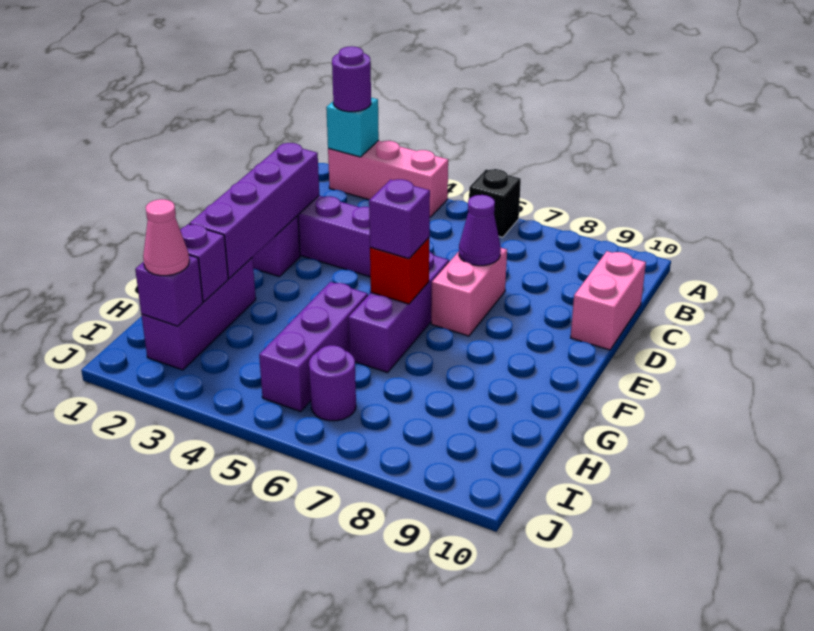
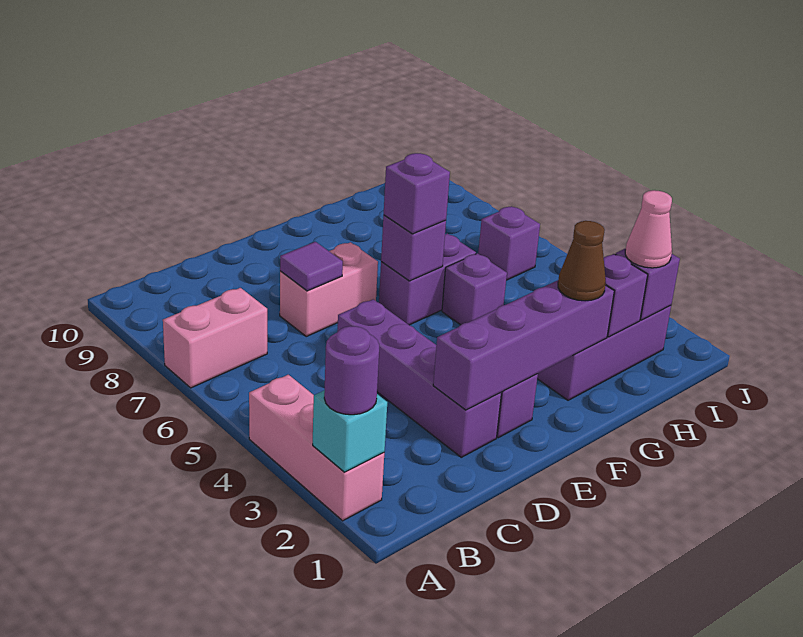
black 1x1 brick [469,169,521,237] -> none
pink 1x2 brick [571,251,646,350] -> pink 1x2 brick moved to [163,288,267,388]
purple 1x1 cone [459,195,501,266] -> purple 1x1 tile [280,242,343,291]
purple 1x3 brick [348,252,449,373] -> purple 1x2 brick [379,234,476,325]
red 1x1 brick [370,238,429,304] -> purple 1x1 brick [381,215,446,281]
none -> brown 1x1 cone [558,221,606,301]
purple 1x3 brick [259,282,368,412] -> purple 1x1 brick [442,253,507,325]
purple 1x1 round brick [309,345,356,421] -> purple 1x1 brick [478,206,540,280]

